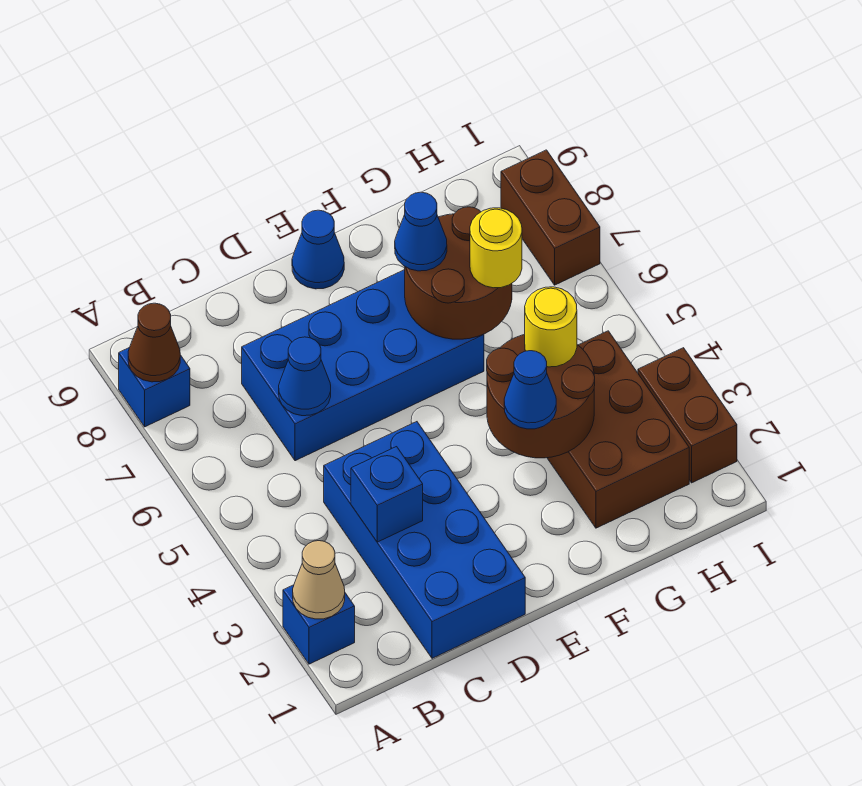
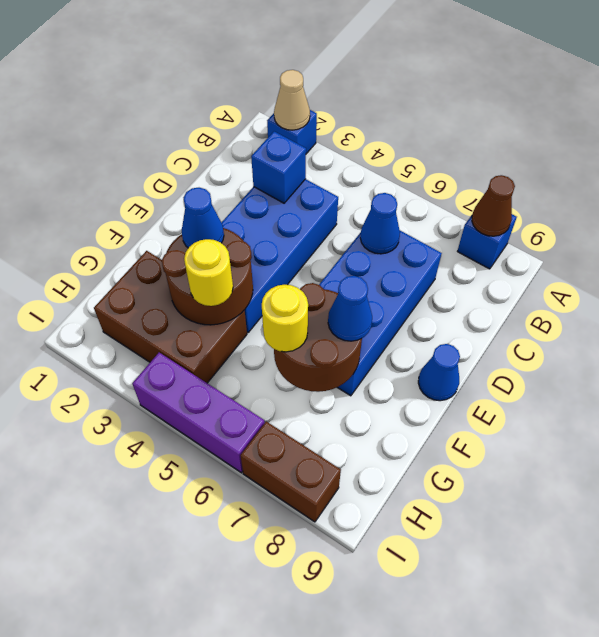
blue 2x4 brick [324,422,525,658] -> blue 2x4 brick turned to [221,179,338,332]
brown 1x2 brick [638,348,737,483] -> none
none -> purple 1x3 brick [132,353,265,473]

